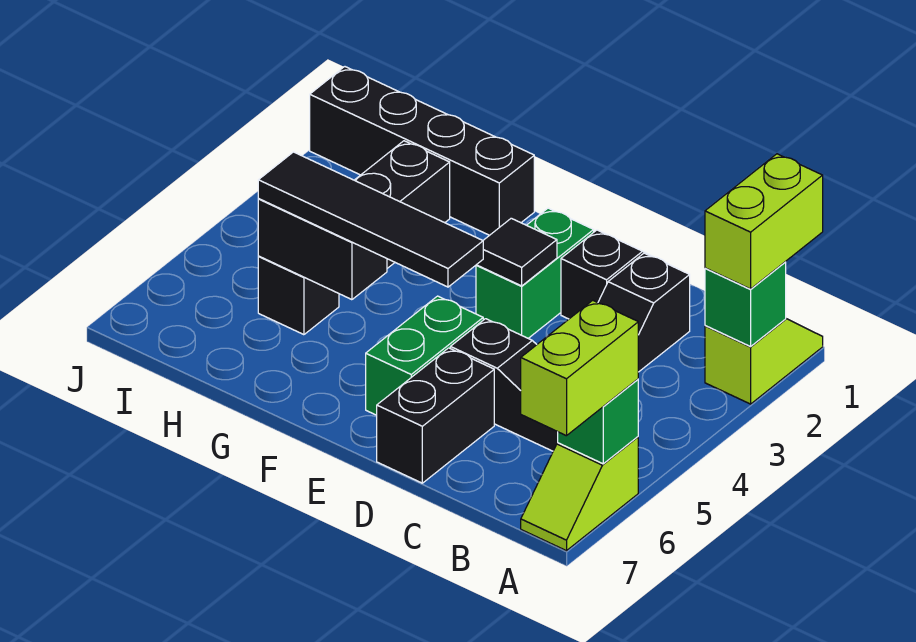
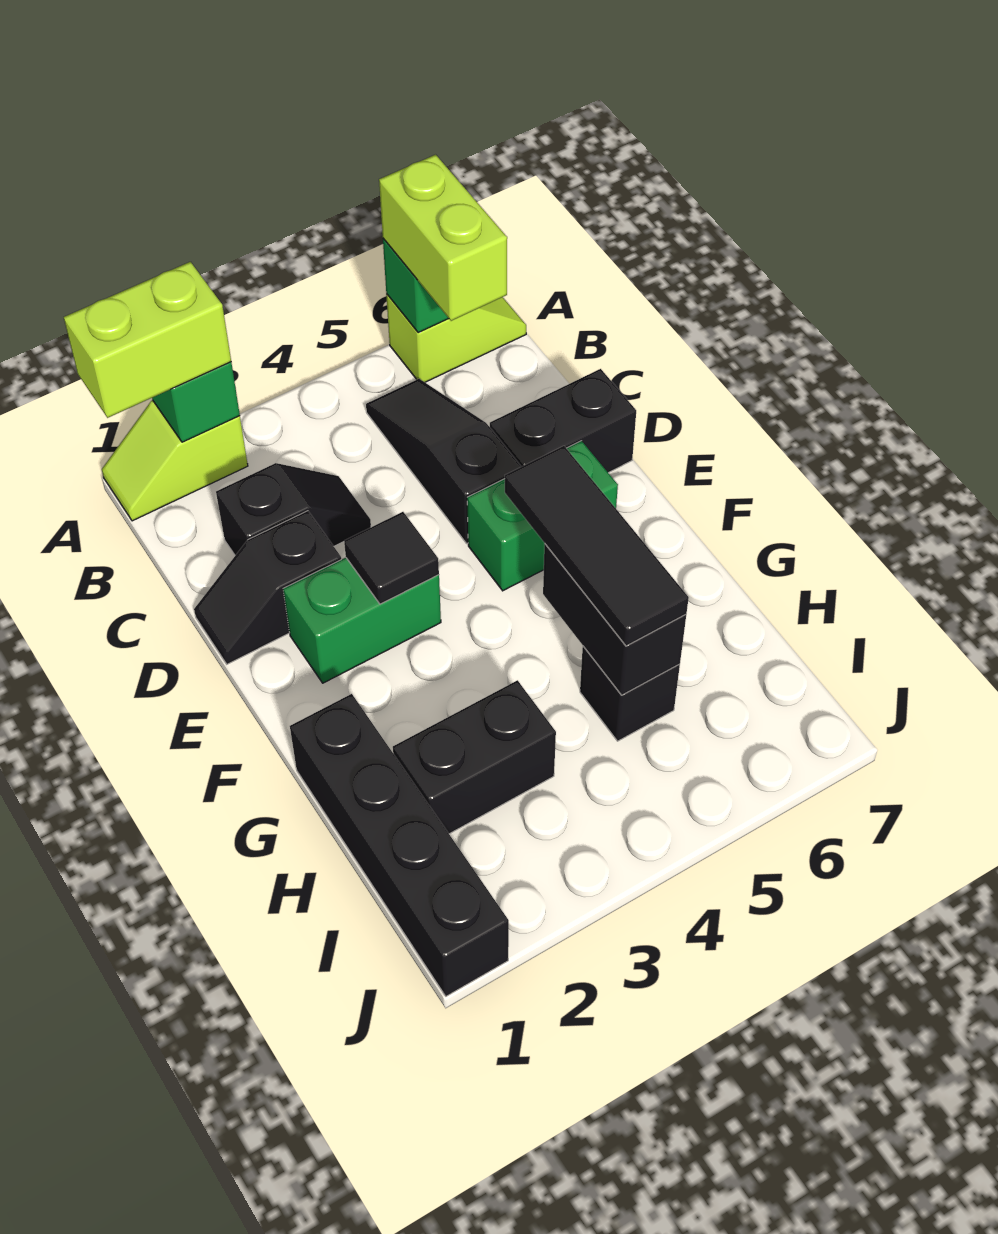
lime 1x2 brick [521,300,638,436] -> lime 1x2 brick turned to [379,155,507,321]
black 1x4 tile [258,152,483,287] -> black 1x3 tile [505,446,689,646]

